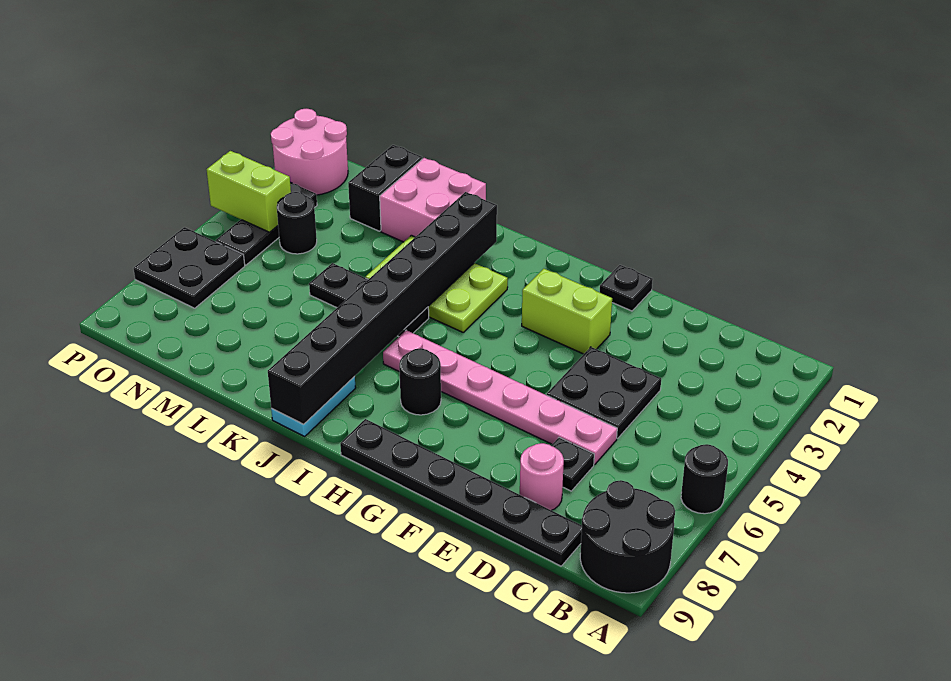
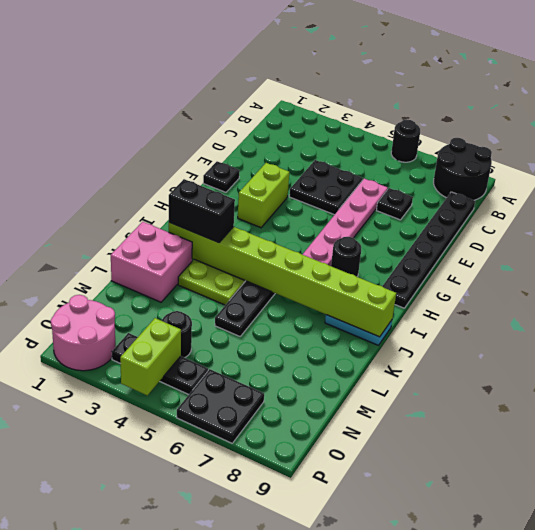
pink 1x1 round brick [520,443,564,510] -> none
black 1x8 brick [268,192,497,424] -> lime 1x8 brick [169,222,396,337]
black 1x2 brick [348,145,423,231] -> black 1x2 brick moved to [169,179,235,243]

